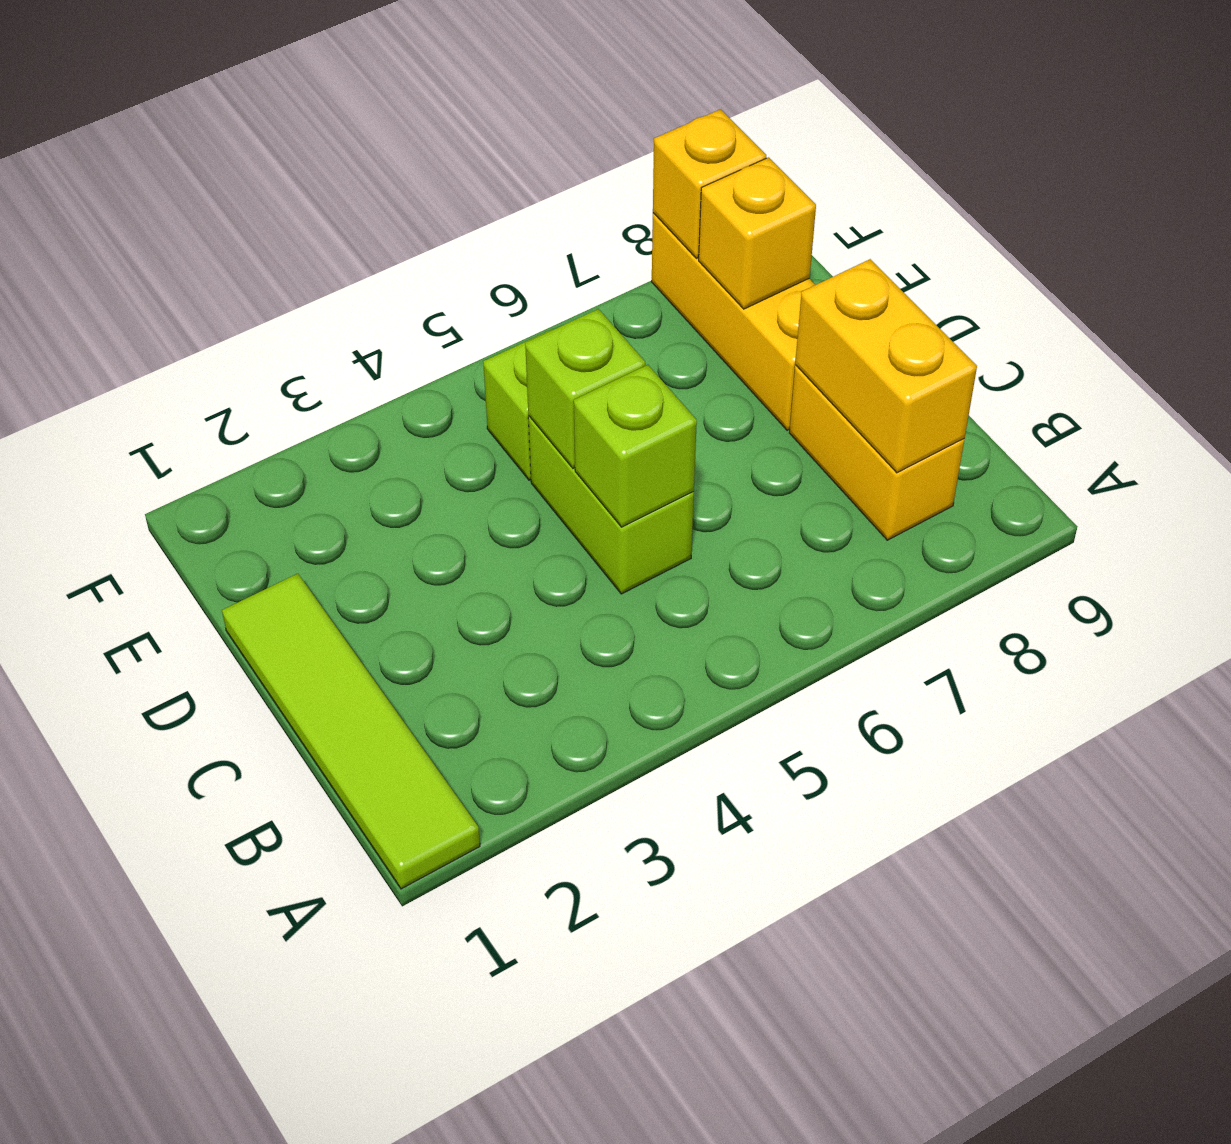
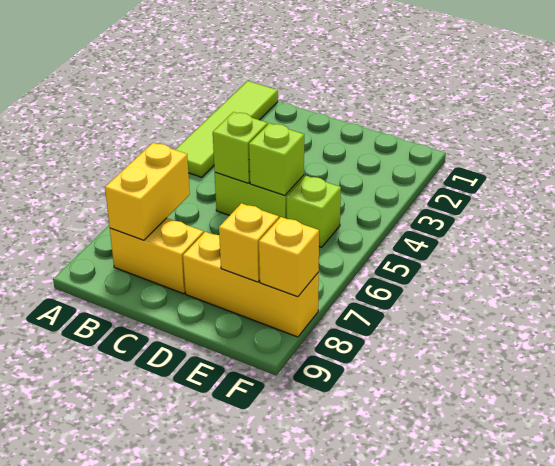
lime 1x4 tile [222,574,480,889] -> lime 1x4 tile turned to [175,81,278,177]
yellow 1x2 brick [795,259,977,473] -> yellow 1x2 brick turned to [105,143,190,240]

